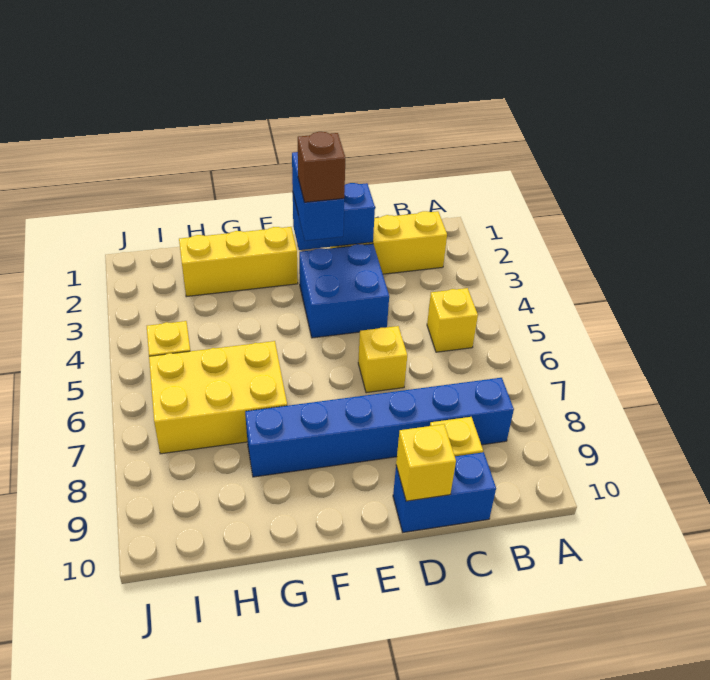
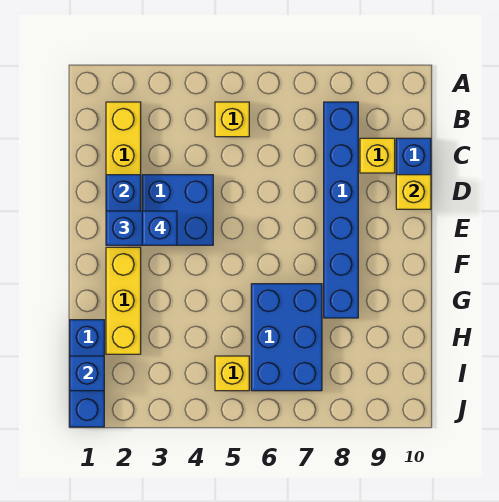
yellow 1x1 brick [358,326,407,393] -> none
brown 1x1 brick [298,132,345,202] -> blue 1x1 brick [142,211,177,245]
yellow 2x3 brick [149,341,287,454] -> blue 2x3 brick [251,284,322,391]
none -> blue 1x3 brick [70,320,104,427]
none -> blue 1x1 brick [70,356,104,391]

